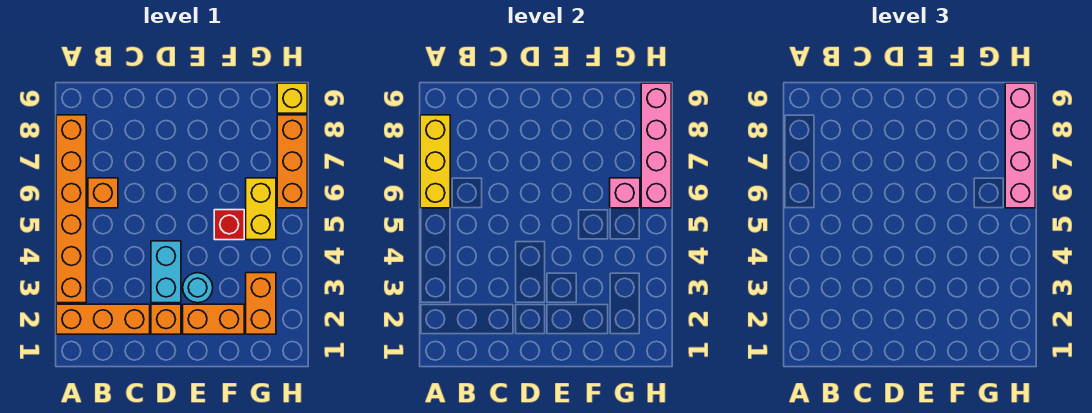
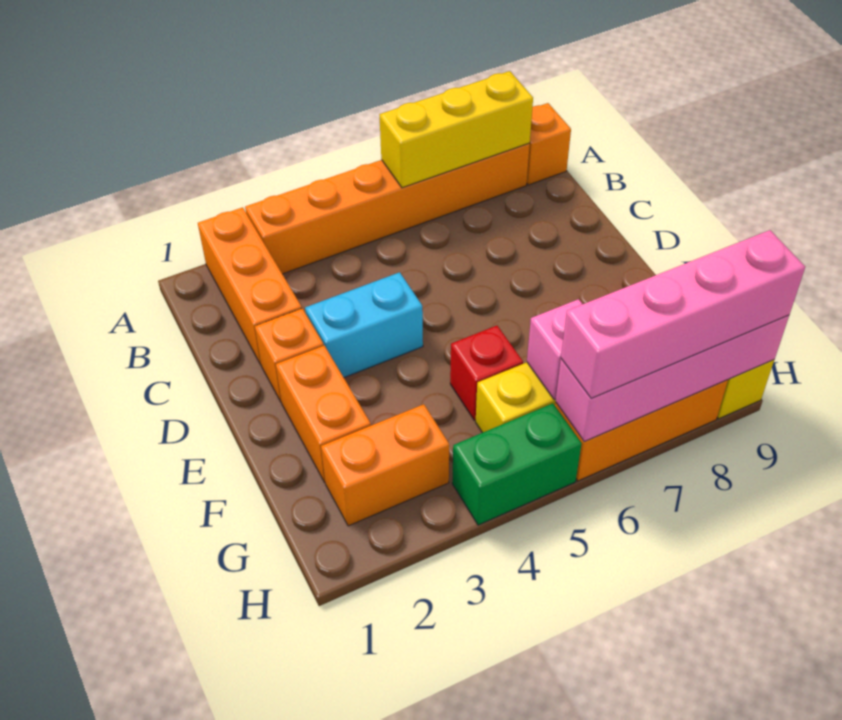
orange 1x1 brick [88,178,118,208] -> orange 1x1 brick moved to [527,103,571,185]
cyan 1x1 round brick [183,273,213,303] -> none
none -> green 1x2 brick [452,403,582,525]

